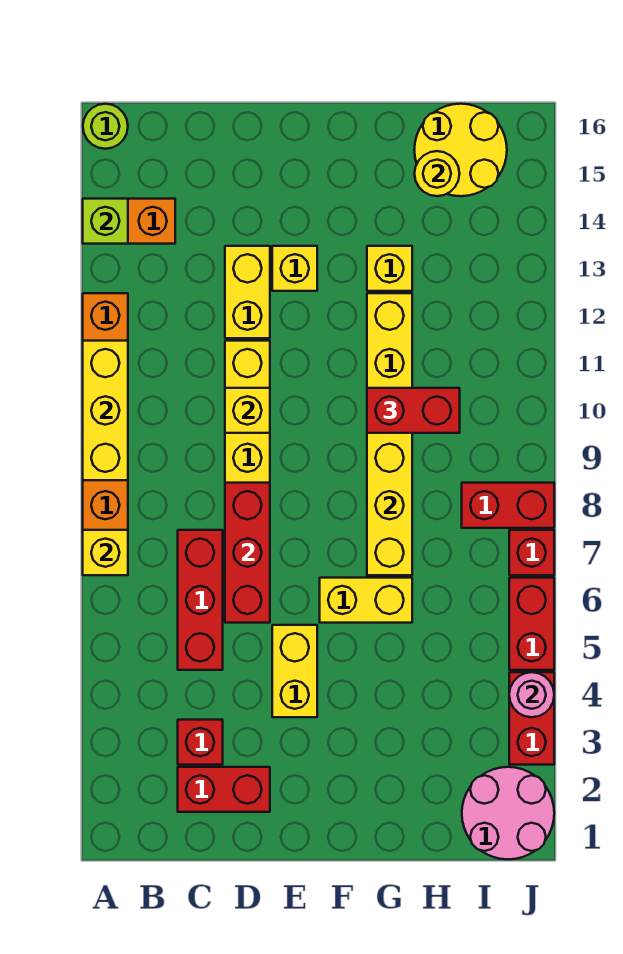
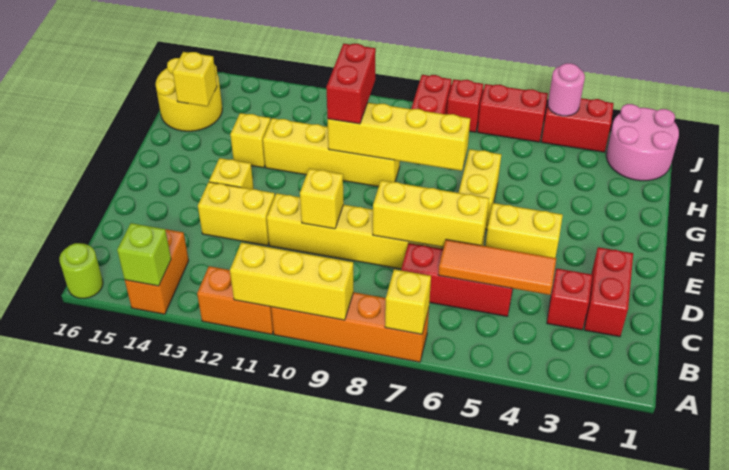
none -> orange 1x3 tile [438,239,556,295]
red 1x3 brick [225,483,270,623] -> yellow 1x3 brick [373,180,489,247]
yellow 1x1 round brick [414,151,460,196] -> yellow 1x1 brick [173,52,217,106]

